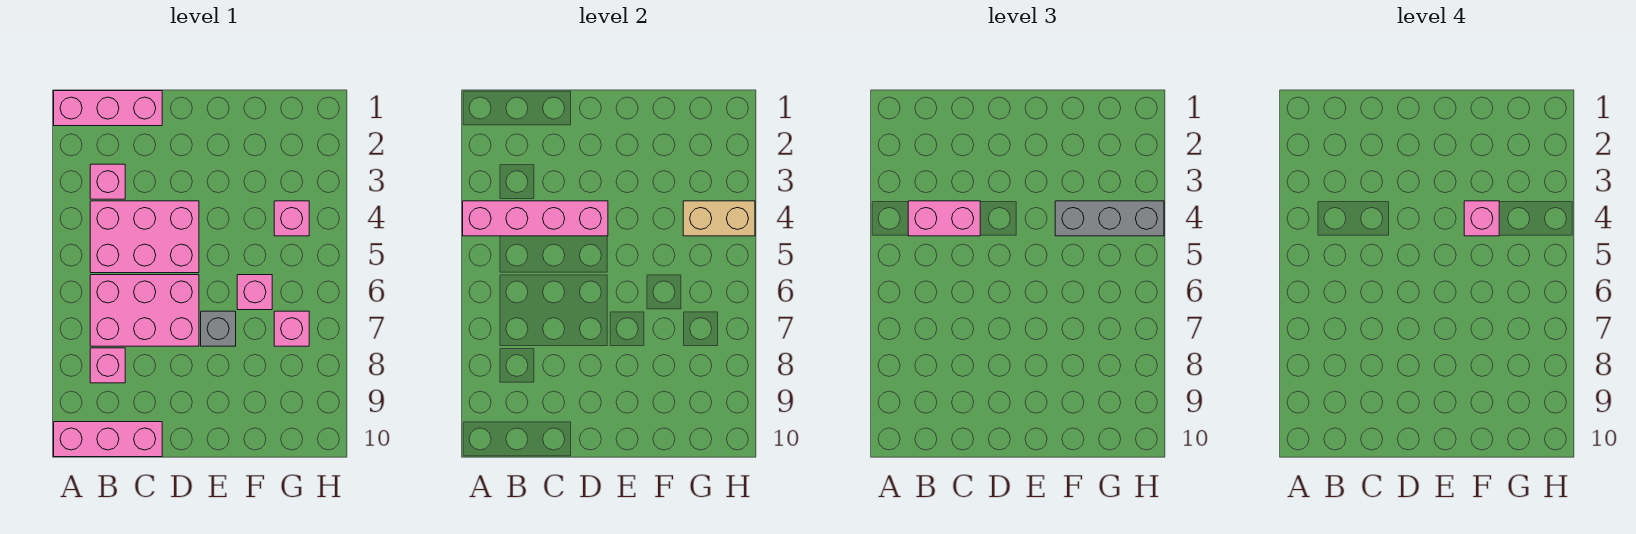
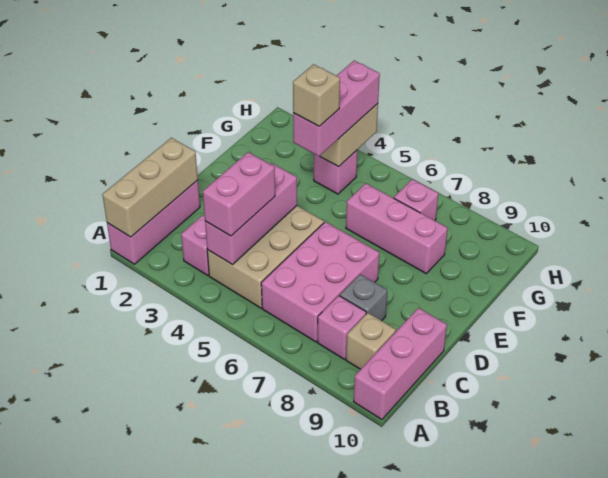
none -> tan 1x3 brick [102,138,198,237]
pink 1x4 brick [463,201,608,236] -> pink 1x3 brick [205,163,297,265]
pink 2x3 brick [90,201,199,273] -> tan 2x3 brick [207,206,324,308]
none -> tan 1x1 brick [346,313,396,369]
grey 1x1 brick [201,311,236,346] -> grey 1x1 brick moved to [340,274,387,321]
grey 1x3 brick [1055,201,1164,236] -> pink 1x3 brick [293,61,380,156]
pink 1x1 brick [1464,201,1499,236] -> tan 1x1 brick [293,64,340,126]
pink 1x1 brick [237,275,272,310] -> pink 1x3 brick [346,183,448,273]

